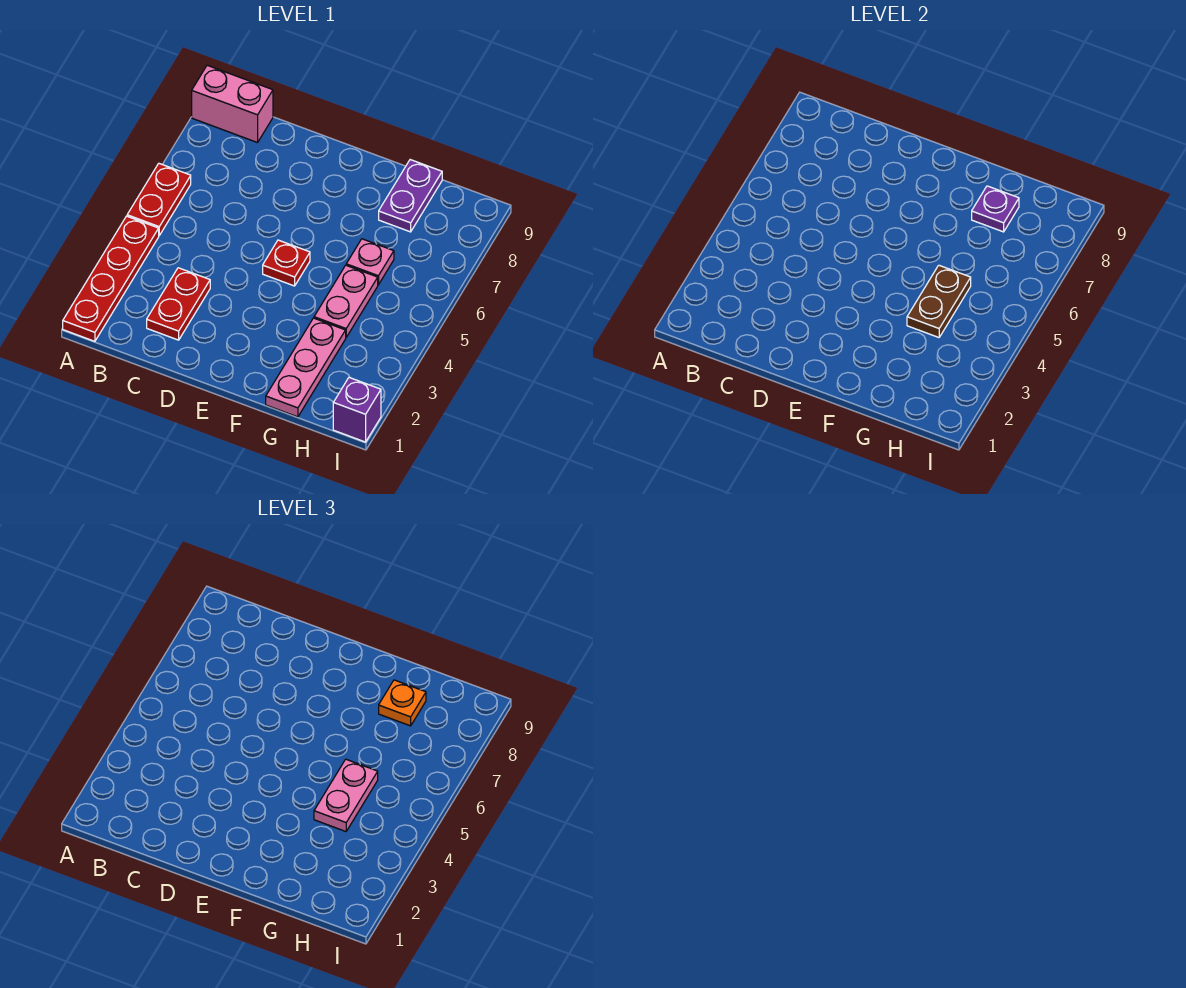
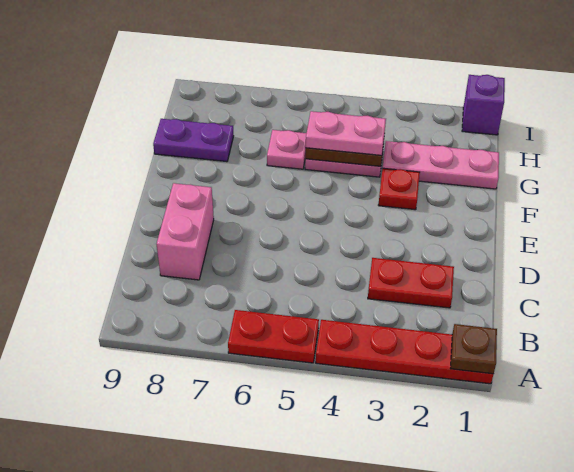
none -> brown 1x1 plate [451,324,497,374]
pink 1x2 brick [192,65,273,143] -> pink 1x2 brick moved to [157,183,214,280]
red 1x1 plate [263,240,310,286] -> red 1x1 plate moved to [379,168,420,210]
purple 1x1 plate [972,186,1019,232] -> none
orange 1x1 plate [379,680,426,726] -> none

